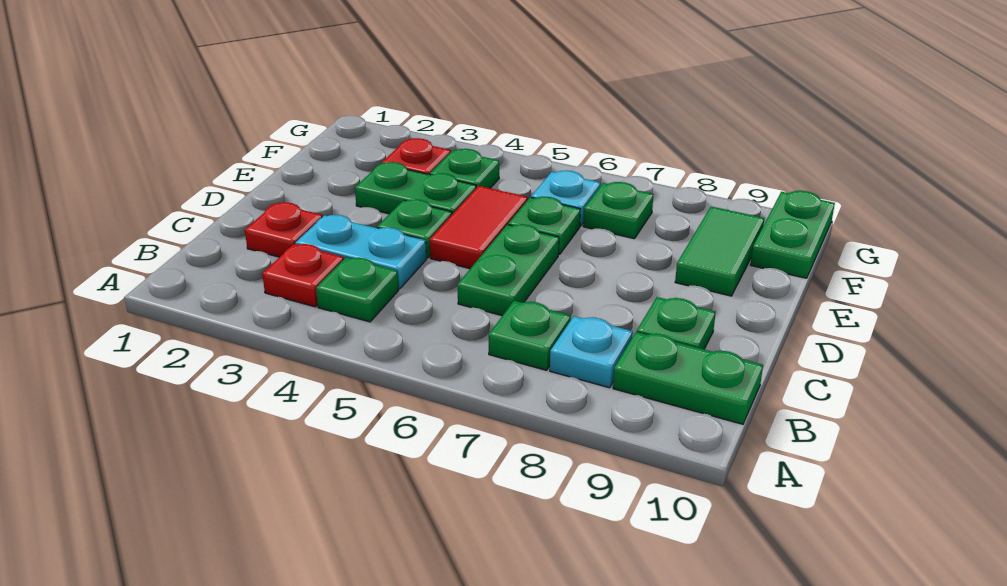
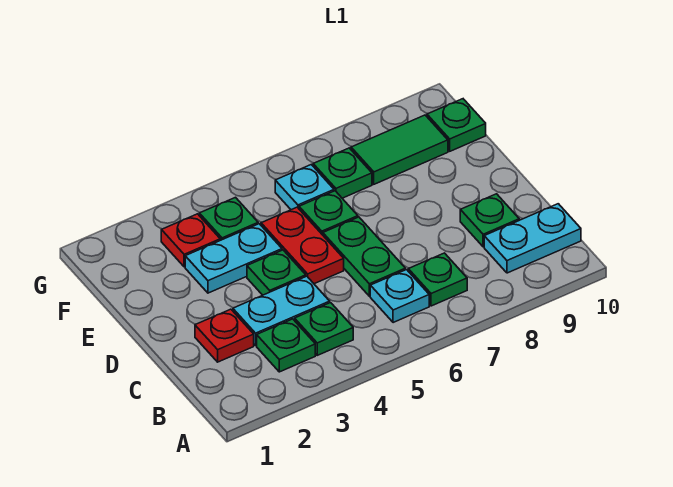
red 1x1 plate [262,244,344,307] -> green 1x1 plate [257,319,315,372]
cyan 1x1 plate [550,316,633,388] -> cyan 1x1 plate moved to [370,270,429,323]
green 1x2 plate [613,332,763,424] -> cyan 1x2 plate [484,204,581,273]
red 1x2 tile [430,186,528,269] -> red 1x2 plate [261,207,344,284]
green 1x2 plate [355,162,476,214] -> cyan 1x2 plate [185,224,282,293]
green 1x2 tile [675,206,764,296] -> green 1x2 tile turned to [351,115,448,184]
green 1x2 plate [751,191,835,278] -> green 1x1 plate [427,99,486,151]

